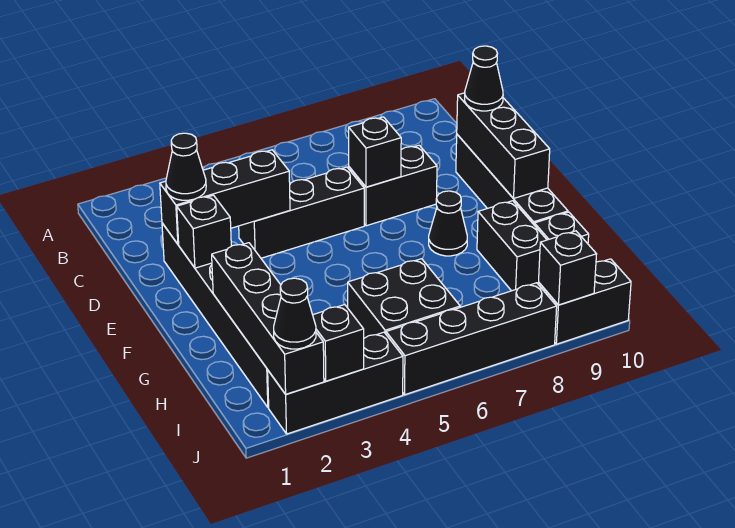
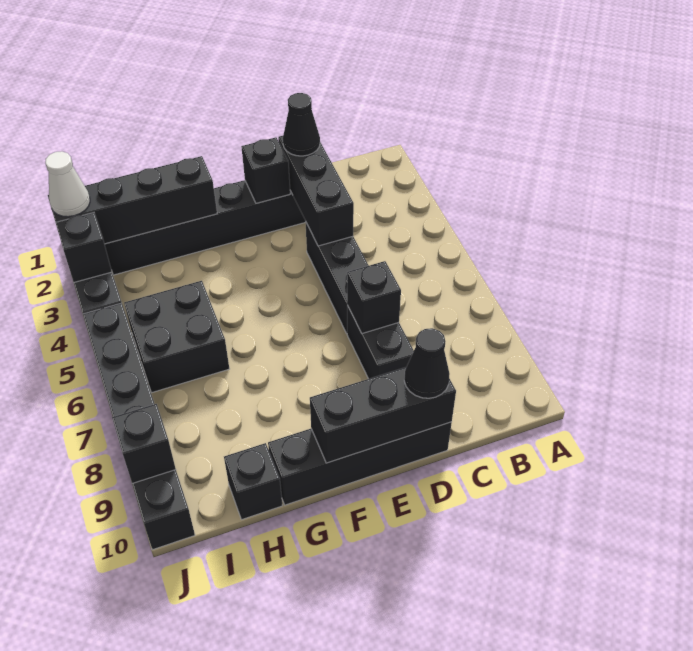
black 1x1 cone [429,191,467,256] -> none
black 1x2 brick [477,201,547,291] -> none
black 1x1 cone [274,278,316,349] -> white 1x1 cone [45,151,90,217]

